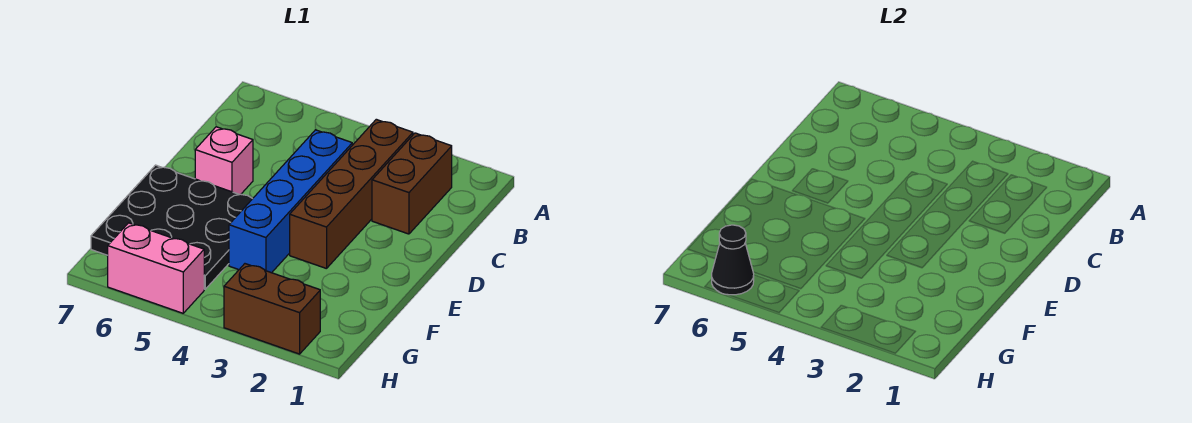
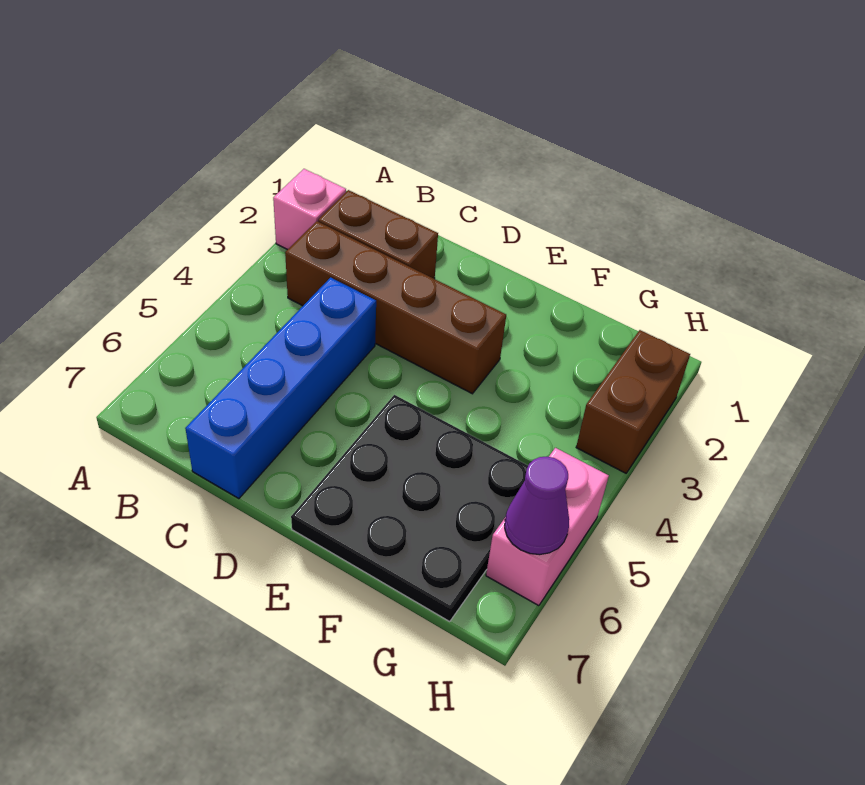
blue 1x4 brick [229,130,352,273] -> blue 1x4 brick turned to [185,277,376,499]
pink 1x1 brick [195,127,253,195] -> pink 1x1 brick moved to [273,169,346,250]
black 1x1 cone [712,225,754,295] -> purple 1x1 cone [505,457,569,555]

